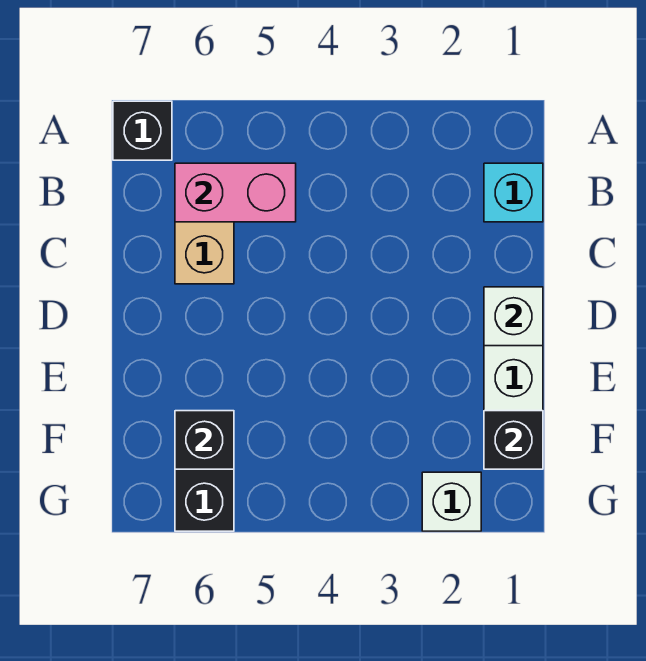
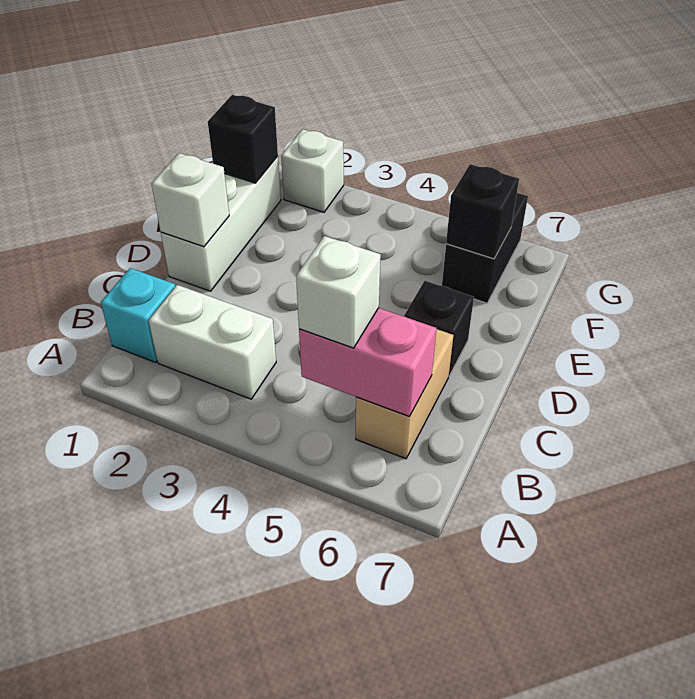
black 1x1 brick [113,101,172,160] -> black 1x1 brick moved to [404,281,474,376]
none -> white 1x2 brick [149,285,276,399]
none -> white 1x1 brick [296,236,381,348]

